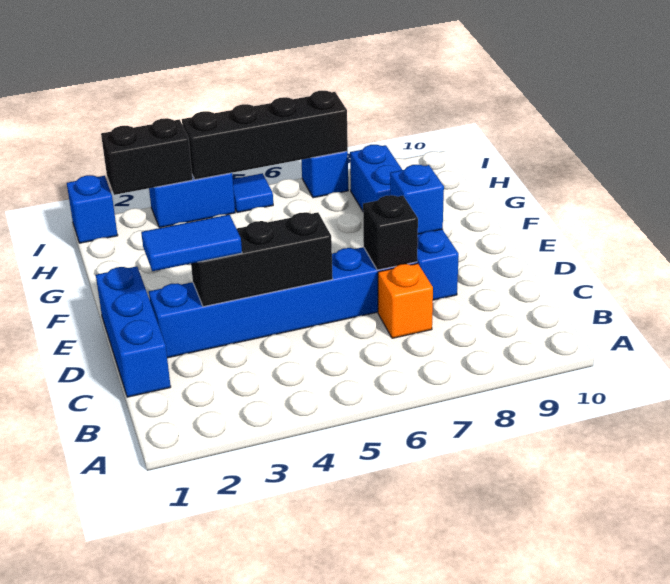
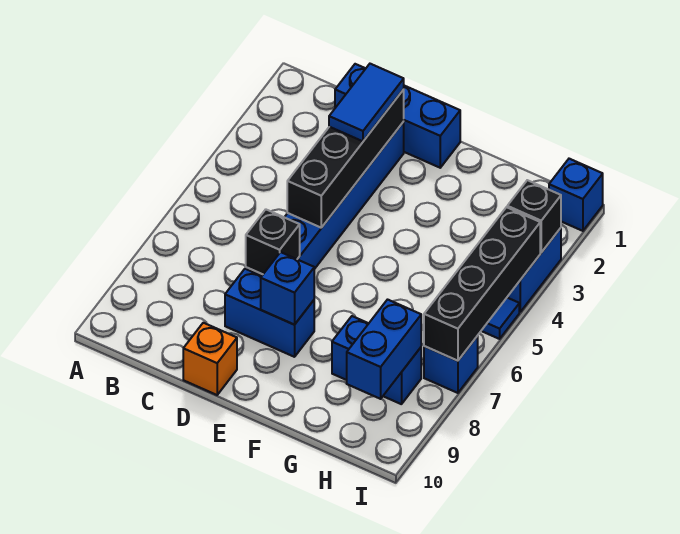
orange 1x1 brick [378,263,433,338] -> orange 1x1 brick moved to [183,323,237,395]
black 1x3 brick [191,212,333,307] -> black 1x4 brick [287,90,404,228]
none -> blue 1x2 brick [347,300,421,399]
black 1x2 brick [101,118,193,195] -> black 1x1 brick [507,180,561,252]

